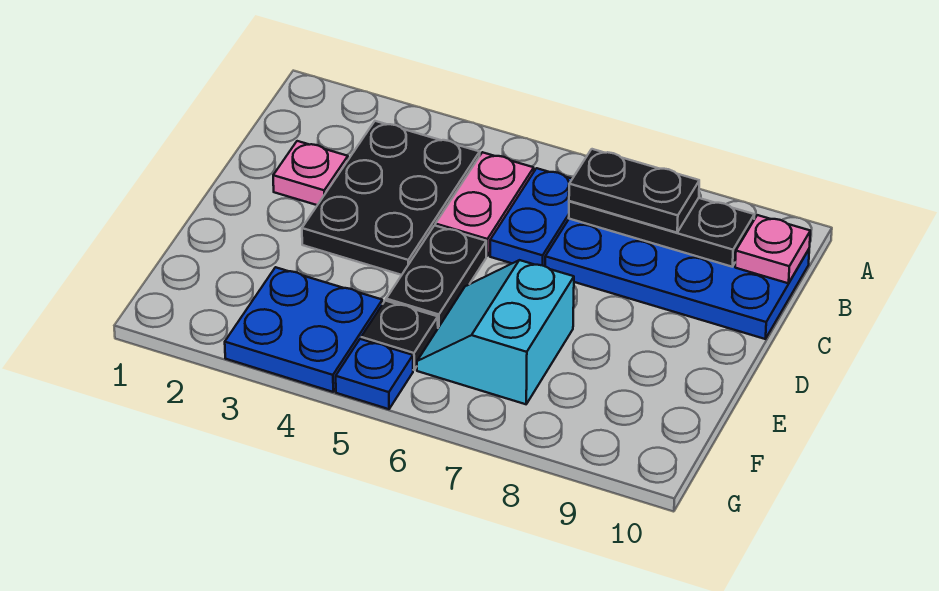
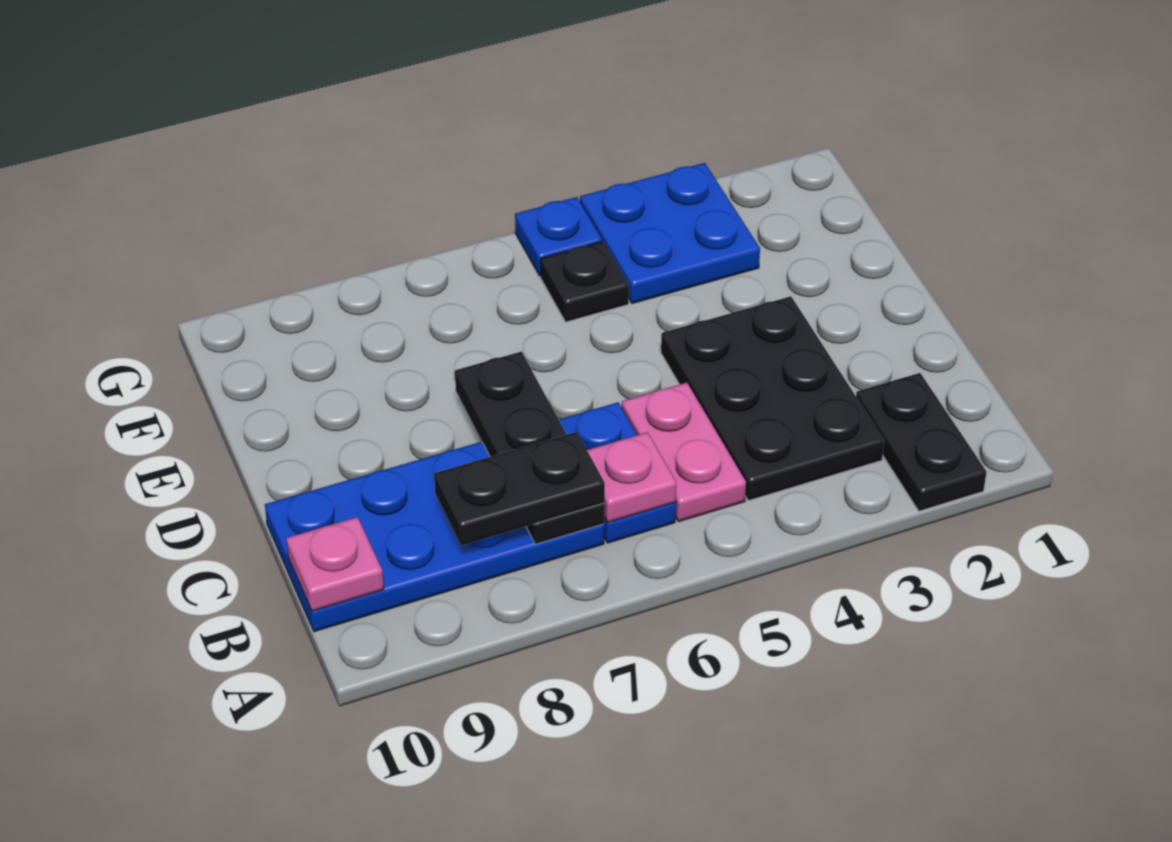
black 1x3 plate [569,198,754,267] -> black 1x3 plate turned to [455,352,604,544]
pink 1x1 plate [273,141,348,205] -> pink 1x1 plate moved to [587,432,676,523]
black 1x2 plate [386,226,486,328] -> black 1x2 plate moved to [856,373,986,511]
cyan 2x2 slope [417,260,574,404] -> none

